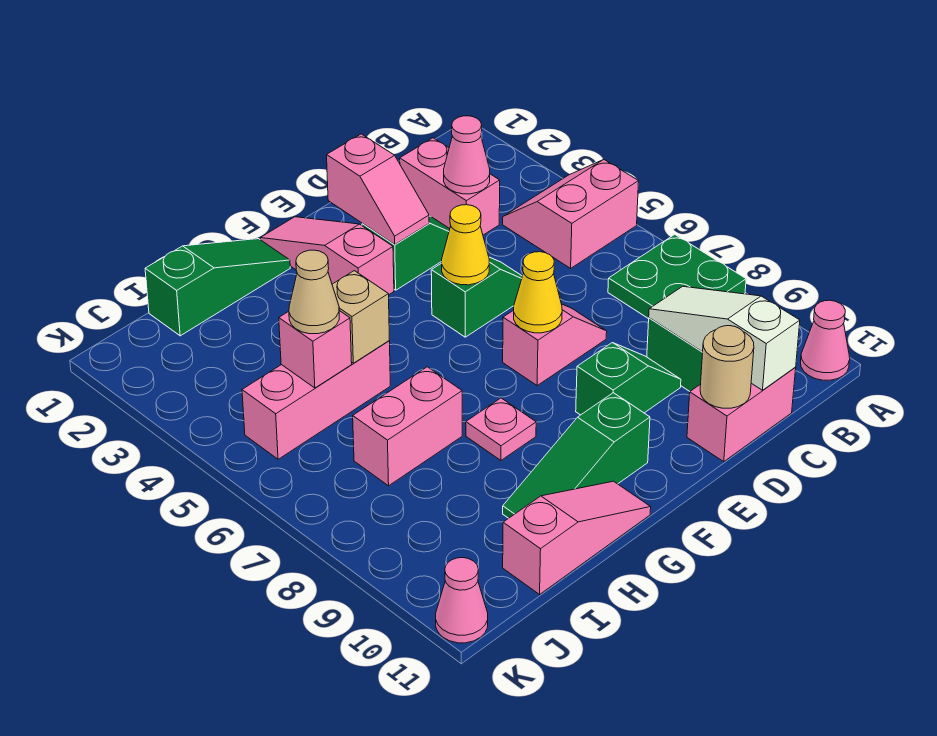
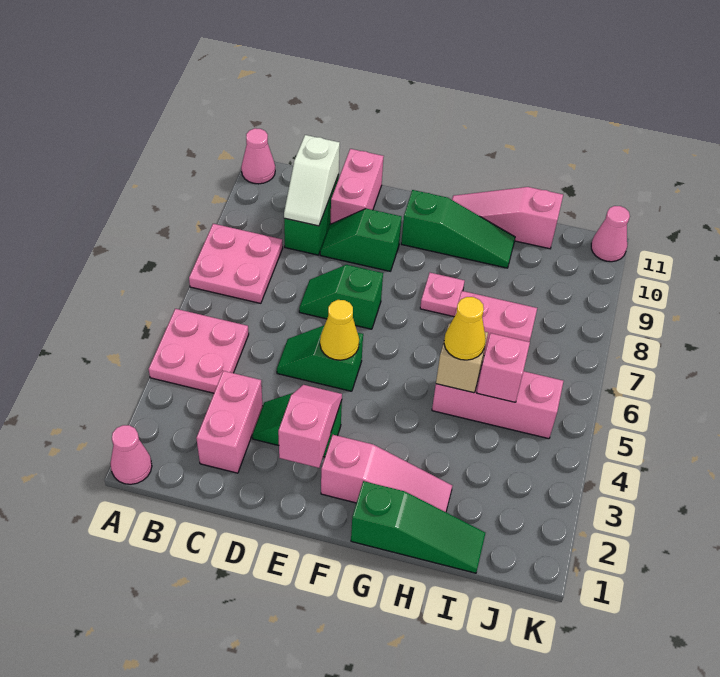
pink 2x2 slope [503,160,639,268] -> pink 2x2 plate [149,309,249,393]
green 2x2 plate [608,234,746,319] -> pink 2x2 plate [189,224,283,303]
pink 1x1 cone [444,116,490,194] -> pink 1x1 cone moved to [110,425,152,484]
white 1x3 slope [649,286,800,390] -> white 1x2 slope [284,135,340,226]
pink 1x2 brick [687,368,796,462] -> pink 1x2 brick turned to [330,149,384,224]
pink 1x2 slope [503,304,607,386] -> green 1x2 slope [299,265,383,329]
tan 1x1 round brick [700,326,754,408] -> none
yellow 1x1 cone [514,252,562,333] -> yellow 1x1 cone moved to [444,297,486,360]
pink 1x3 slope [260,217,394,294] -> pink 1x3 slope turned to [321,435,452,512]
green 1x3 slope [145,239,290,336] -> green 1x3 slope turned to [351,481,485,573]
tan 1x1 cone [289,250,339,334] -> none

